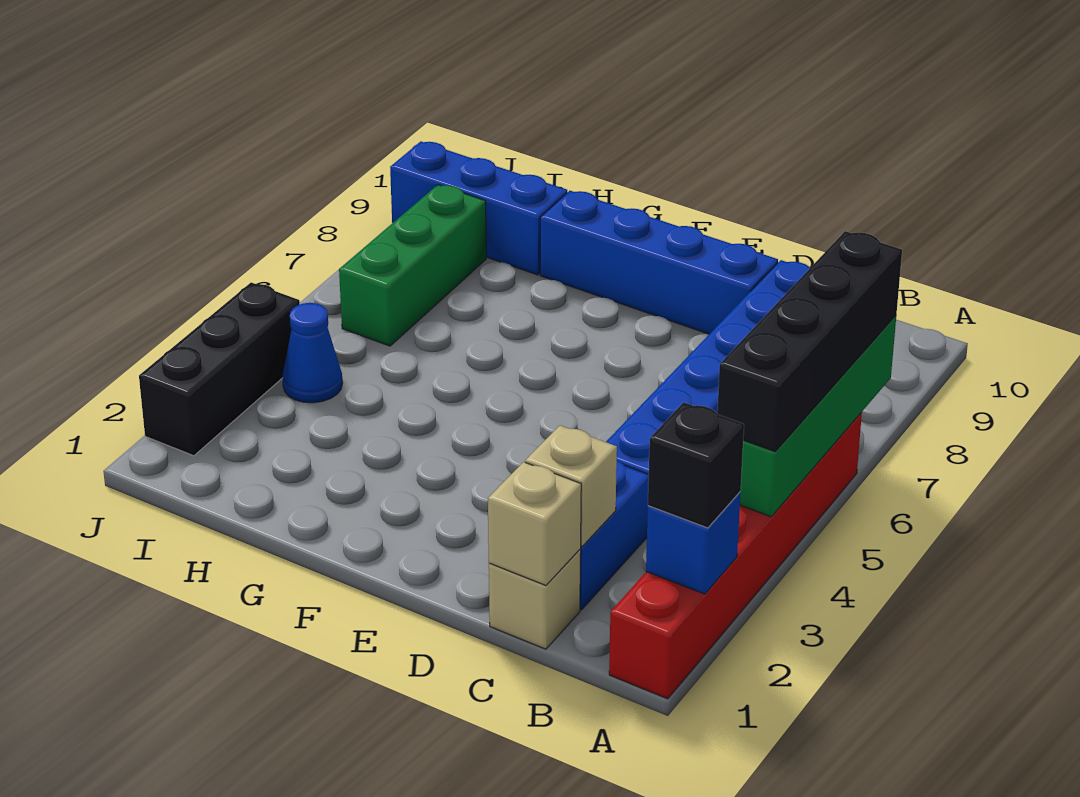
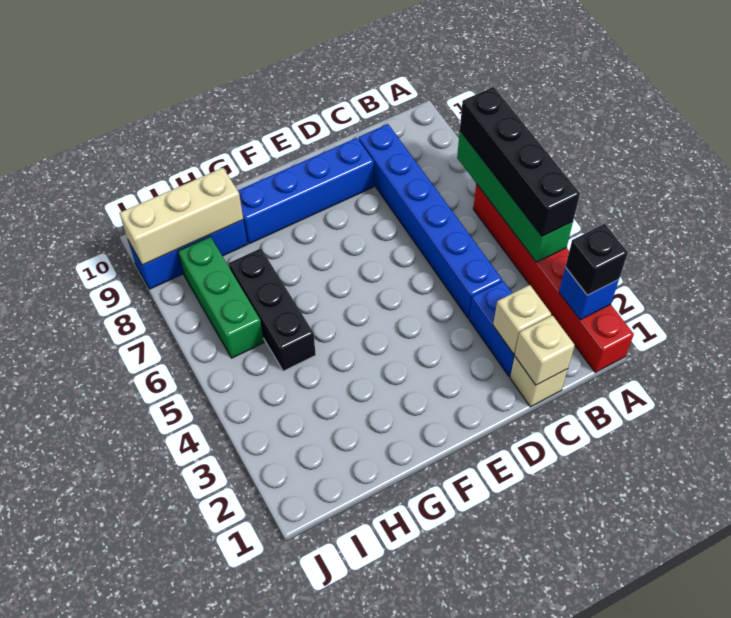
none -> tan 1x3 brick [120,168,243,265]
blue 1x1 cone [282,303,343,403] -> none
black 1x3 brick [139,283,300,456] -> black 1x3 brick moved to [229,248,316,371]

